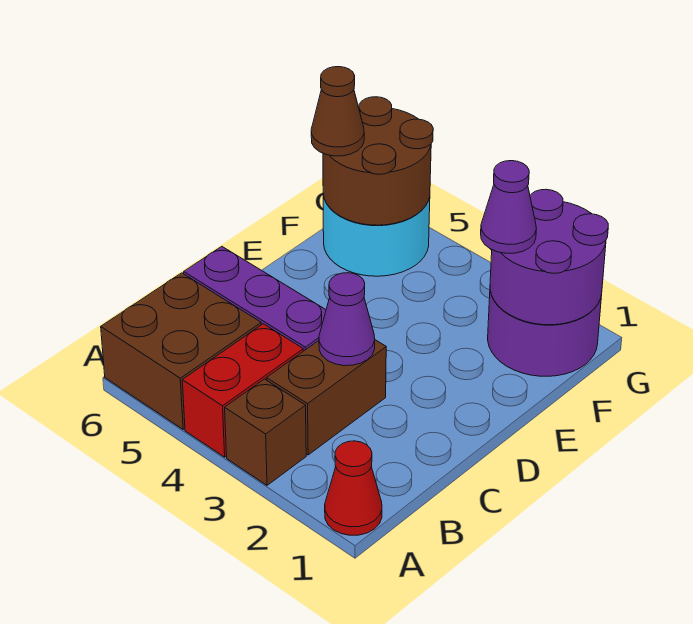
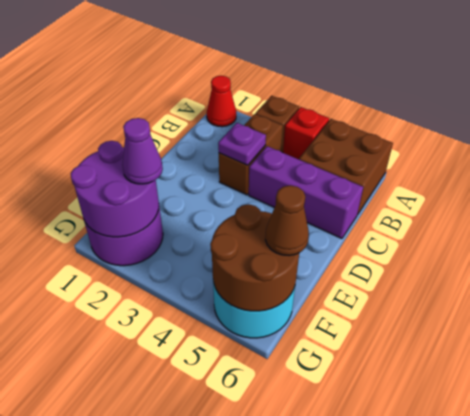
red 1x2 brick [182,324,303,457] -> red 1x1 brick [283,107,329,159]
purple 1x1 cone [319,273,375,366] -> purple 1x1 plate [218,123,266,165]

